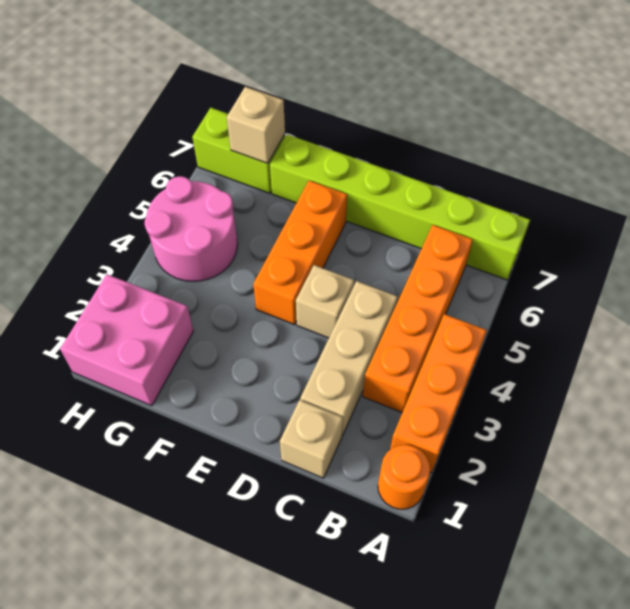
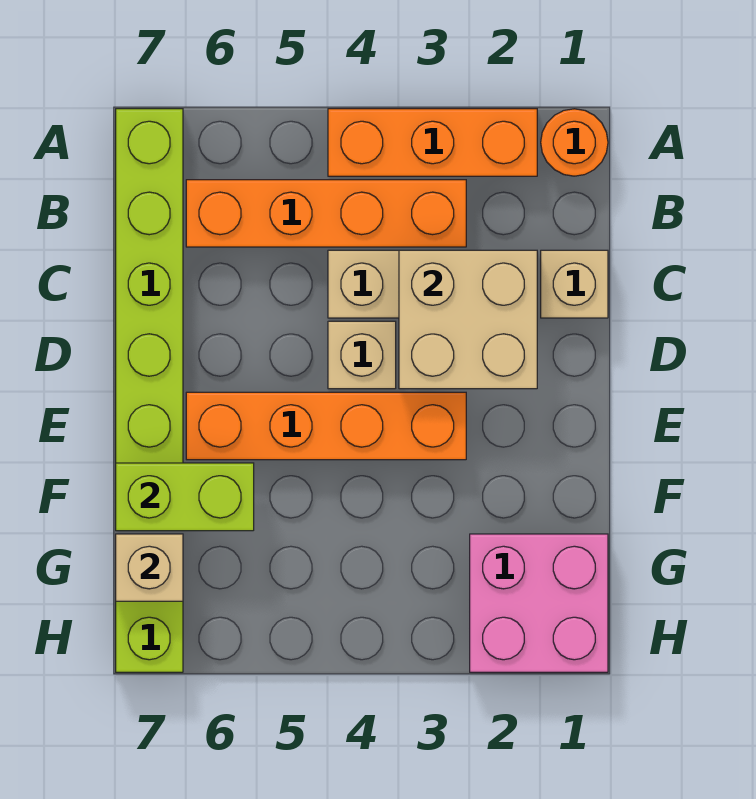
none -> tan 2x2 brick [399,250,537,389]
orange 1x3 brick [253,181,347,325] -> orange 1x4 brick [186,392,466,460]
none -> lime 1x2 brick [116,463,254,531]
pink 2x2 round brick [145,176,238,281] -> none

